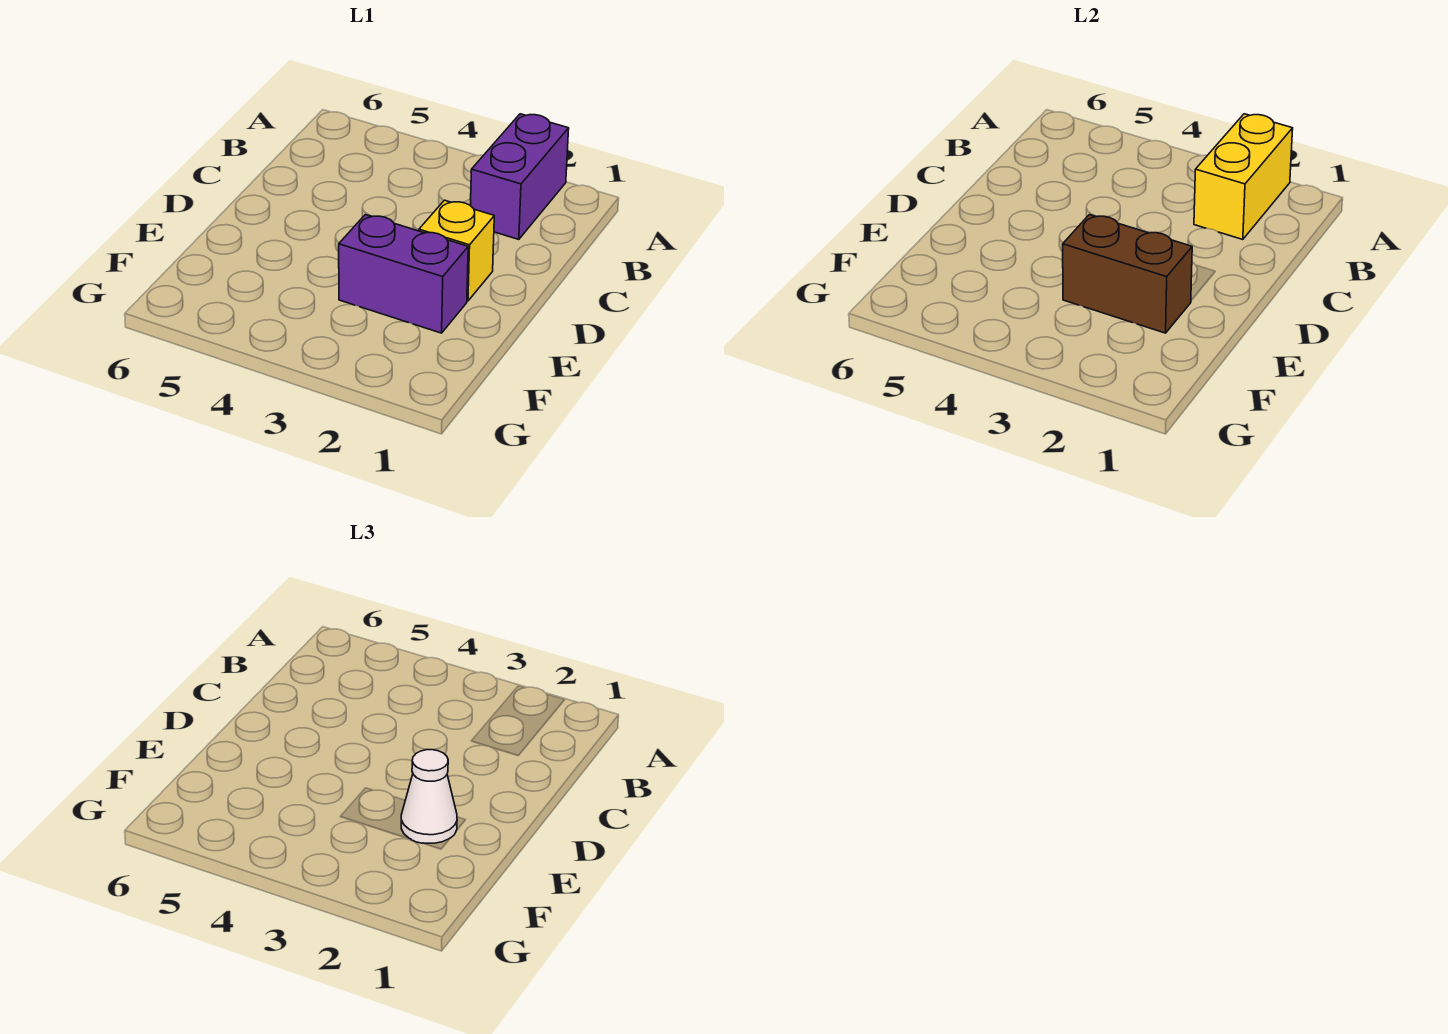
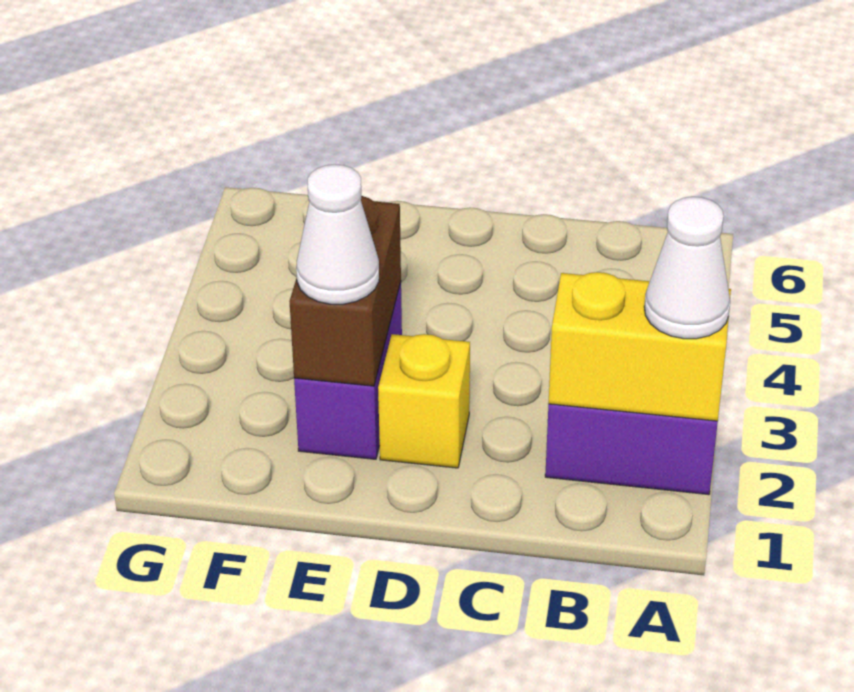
none -> white 1x1 cone [644,197,730,339]

